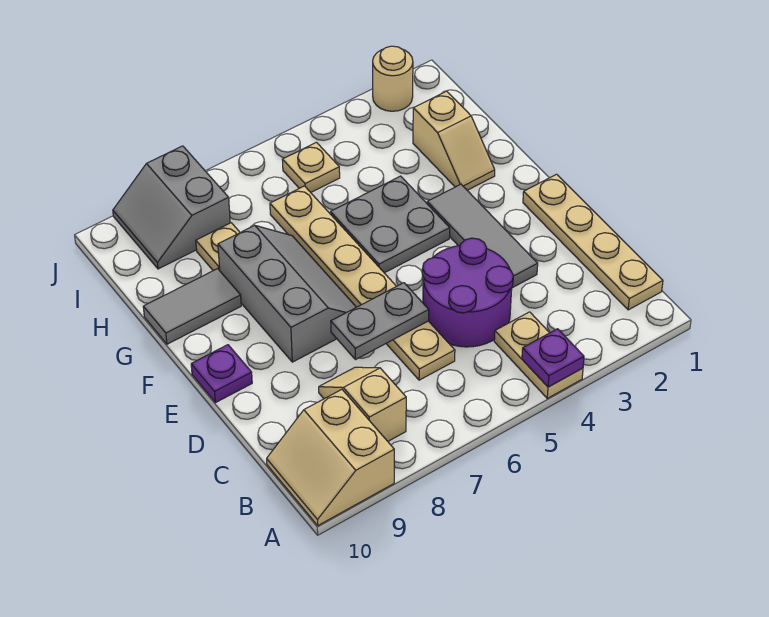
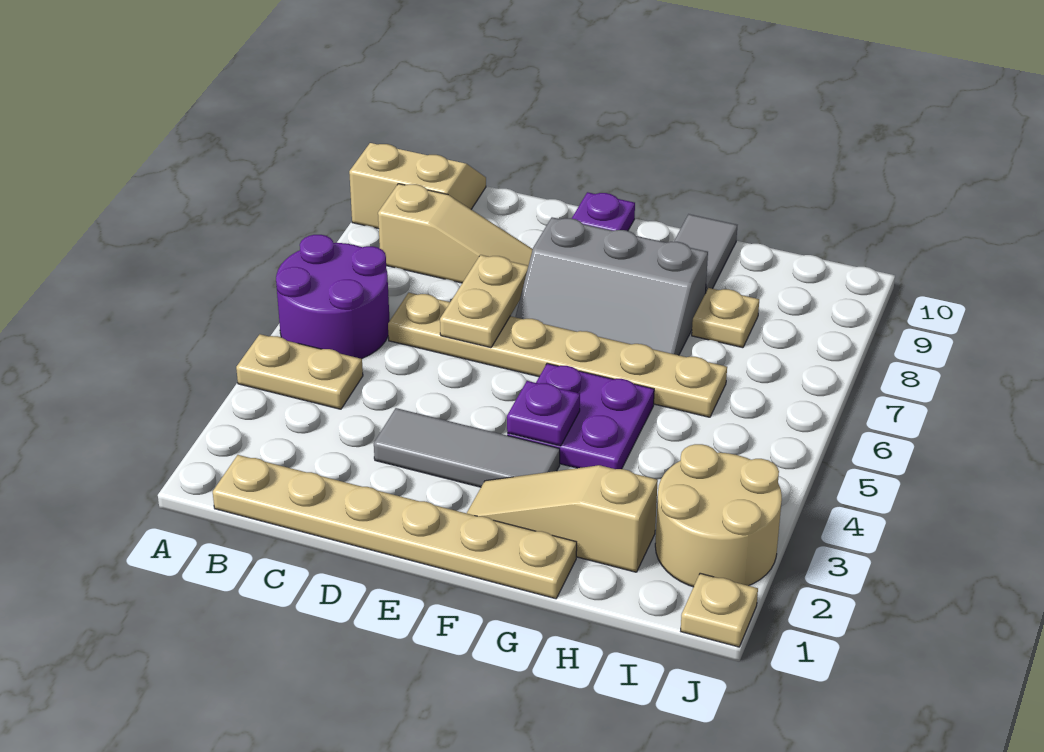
purple 1x1 plate [522,329,584,387] -> purple 1x1 plate moved to [507,381,580,446]
tan 1x4 plate [523,174,663,310] -> tan 1x6 plate [213,455,577,599]
tan 1x2 slope [319,367,406,441] -> tan 1x3 slope [378,184,533,283]
purple 2x2 round brick [422,238,513,347] -> purple 2x2 round brick moved to [276,235,390,359]
grey 1x2 plate [331,283,429,360] -> tan 1x2 plate [440,255,528,348]
grey 2x2 plate [331,176,450,273] -> purple 2x2 plate [507,363,654,469]
tan 1x2 slope [413,91,495,190] -> tan 1x3 slope [467,465,658,572]
tan 1x1 plate [282,142,340,192] -> tan 1x1 plate moved to [681,573,758,647]
grey 2x2 slope [113,146,230,269] -> none
tan 1x1 round brick [373,46,413,111] -> tan 2x2 round brick [655,444,782,587]

